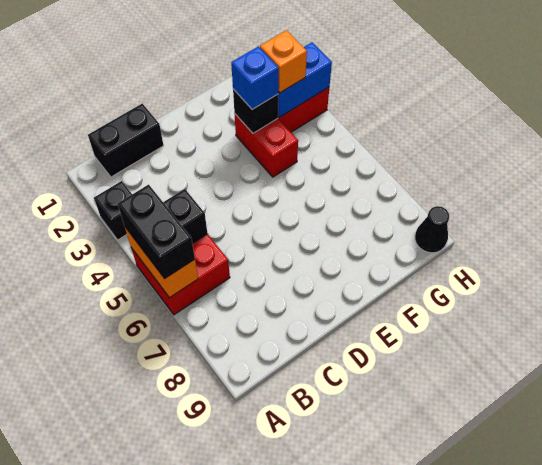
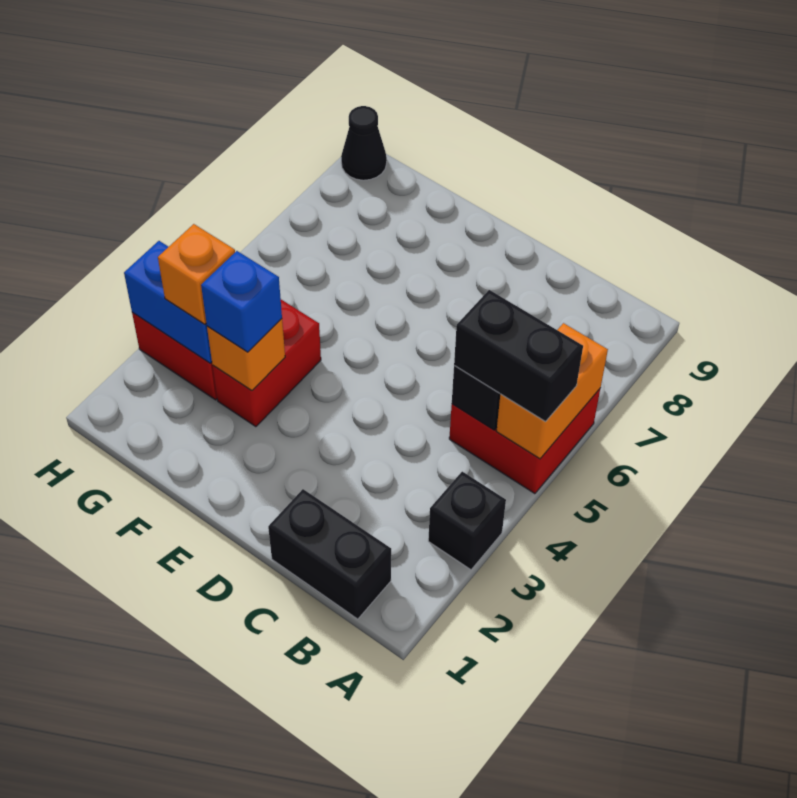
black 1x2 brick [118,185,195,279] -> black 1x2 brick turned to [454,290,583,422]
black 1x1 brick [233,89,278,133] -> orange 1x1 brick [207,319,285,391]

